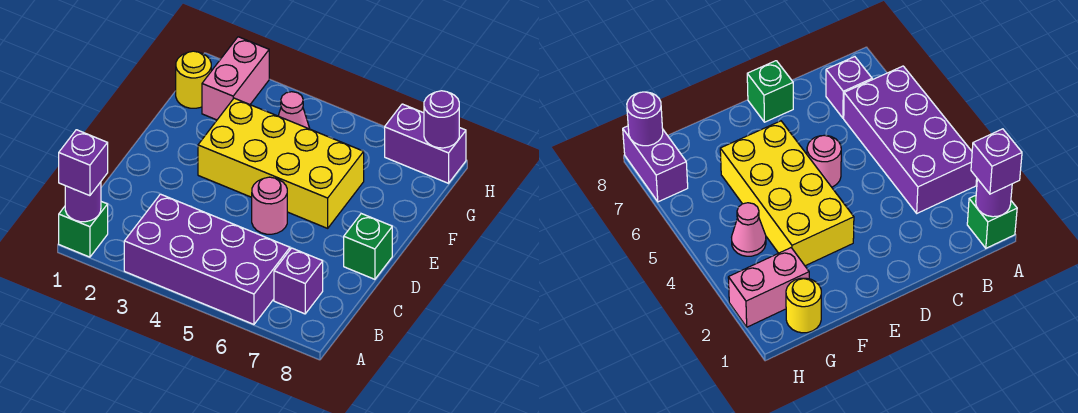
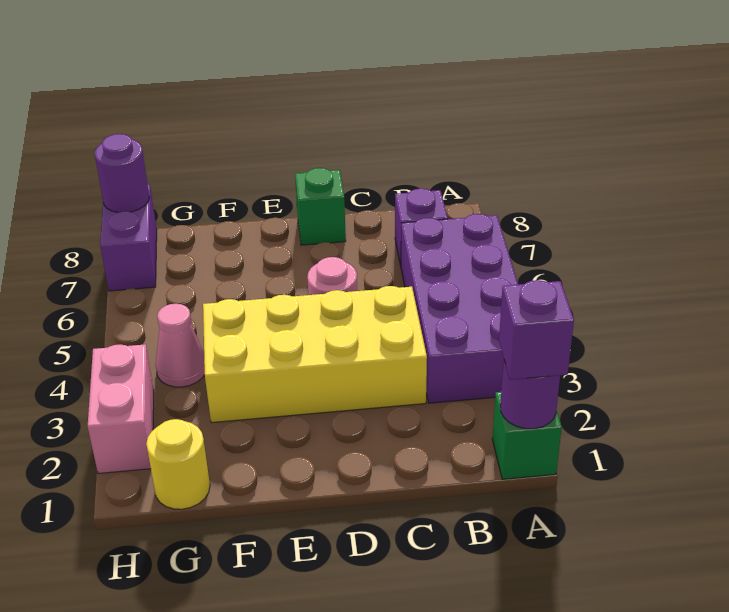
yellow 2x4 brick [198,98,364,228] -> yellow 2x4 brick turned to [203,286,427,423]
pink 1x2 brick [202,37,269,120] -> pink 1x2 brick turned to [88,344,154,474]

